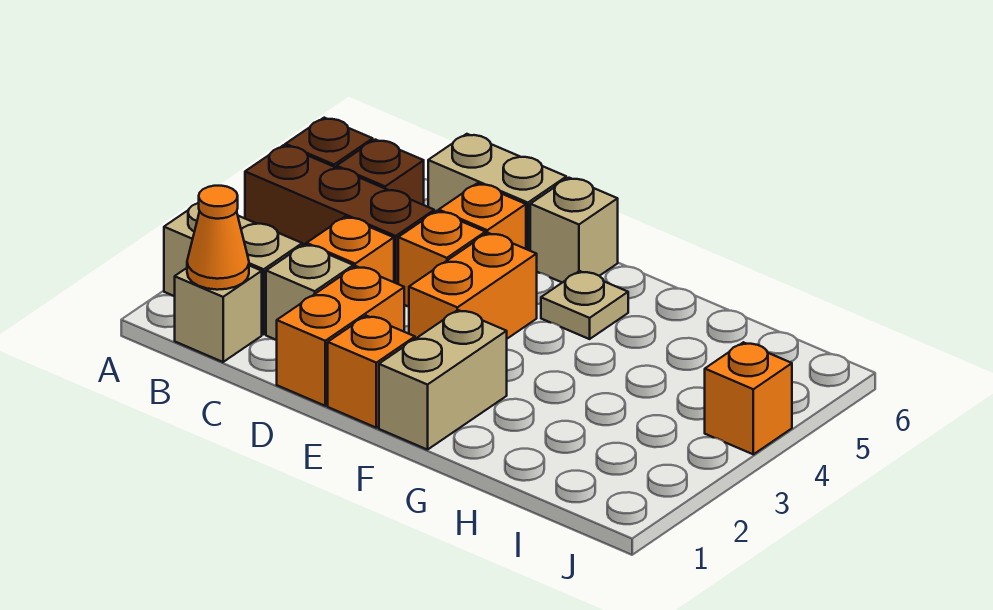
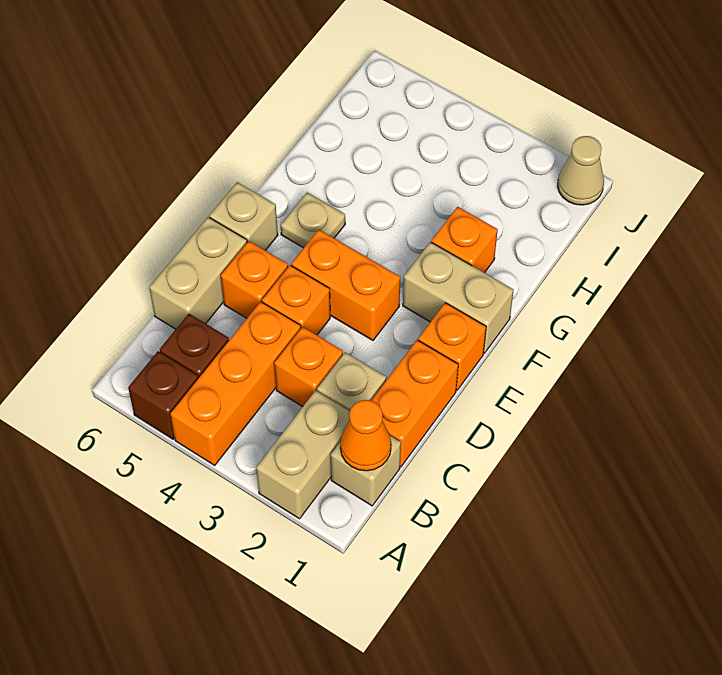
brown 1x3 brick [245,145,434,284] -> orange 1x3 brick [170,302,301,465]
orange 1x2 brick [277,266,404,406] -> orange 1x2 brick turned to [371,340,458,466]
none -> tan 1x1 cone [557,136,604,205]
orange 1x1 brick [705,342,792,454] -> orange 1x1 brick moved to [431,207,498,273]

